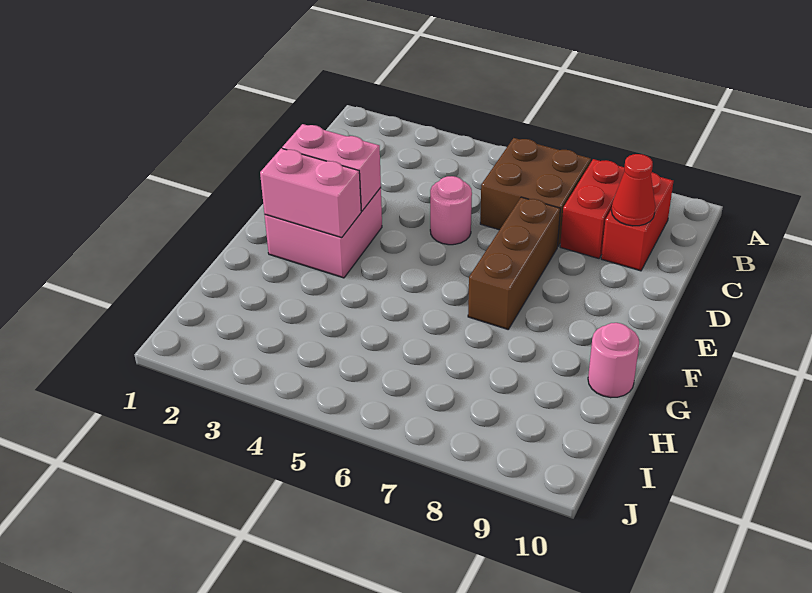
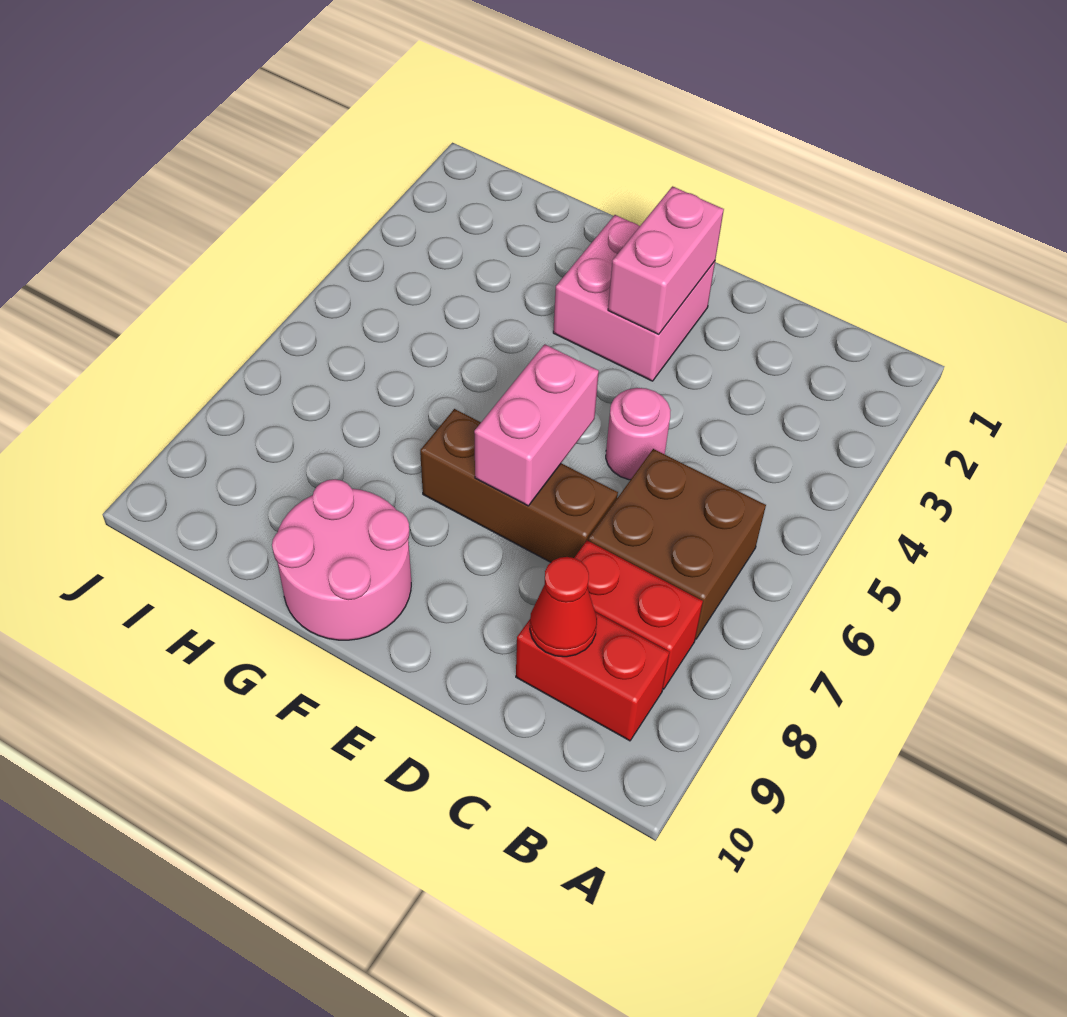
pink 1x2 brick [260,148,361,238] -> pink 1x2 brick moved to [474,344,599,506]
pink 1x1 round brick [588,323,639,398] -> pink 2x2 round brick [272,479,411,640]

